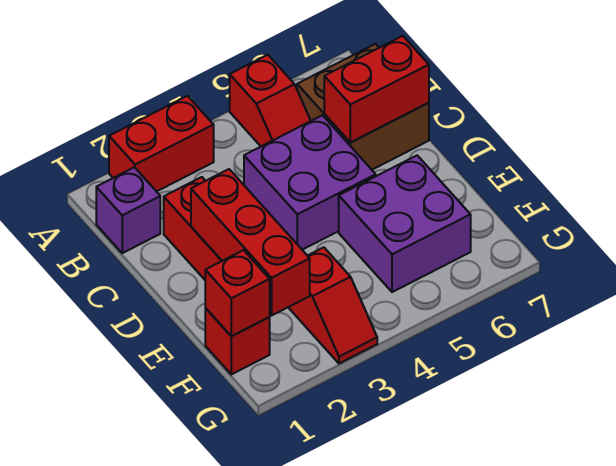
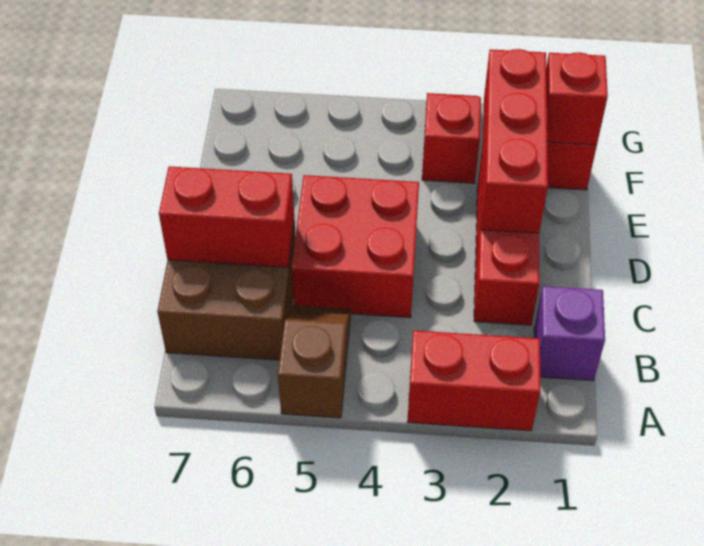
red 1x2 slope [230,55,311,146] -> brown 1x2 slope [278,305,351,418]
purple 2x2 brick [244,115,376,250] -> red 2x2 brick [292,175,419,318]
purple 2x2 brick [339,155,471,292] -> none

